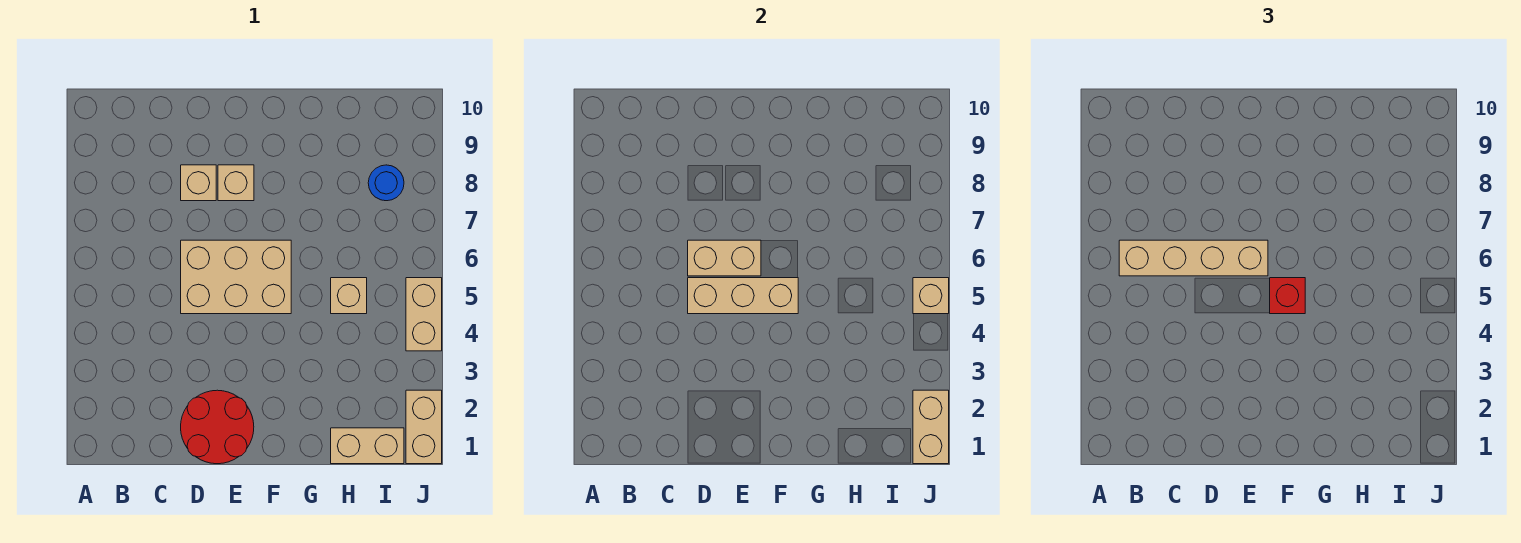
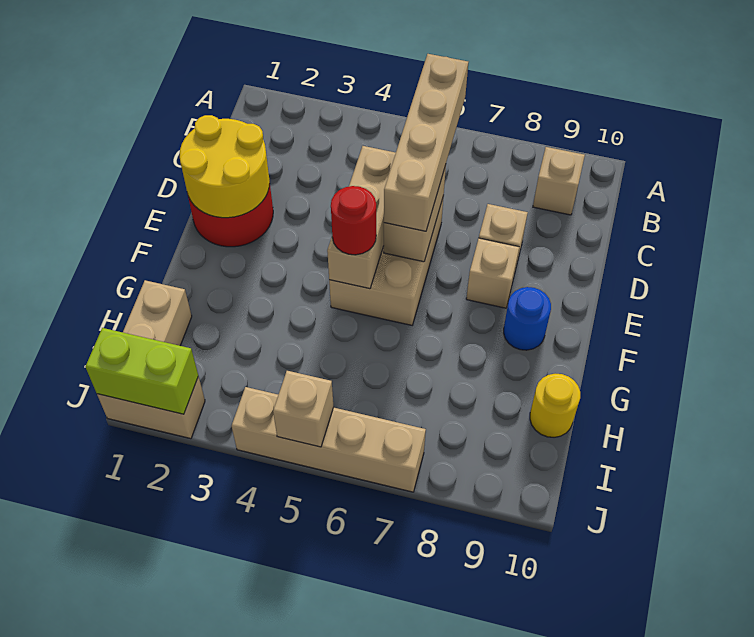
none -> yellow 2x2 round brick [180,115,270,218]
red 1x1 brick [1270,278,1305,314] -> red 1x1 round brick [331,186,376,255]
tan 1x1 brick [331,278,367,314] -> tan 1x1 brick moved to [533,147,585,215]
none -> yellow 1x1 round brick [530,374,580,437]
blue 1x1 round brick [368,165,404,201] -> blue 1x1 round brick moved to [504,287,551,350]
tan 1x2 brick [913,390,949,464] -> lime 1x2 brick [85,328,198,414]
tan 1x2 brick [406,278,442,351] -> tan 1x4 brick [231,387,426,492]

